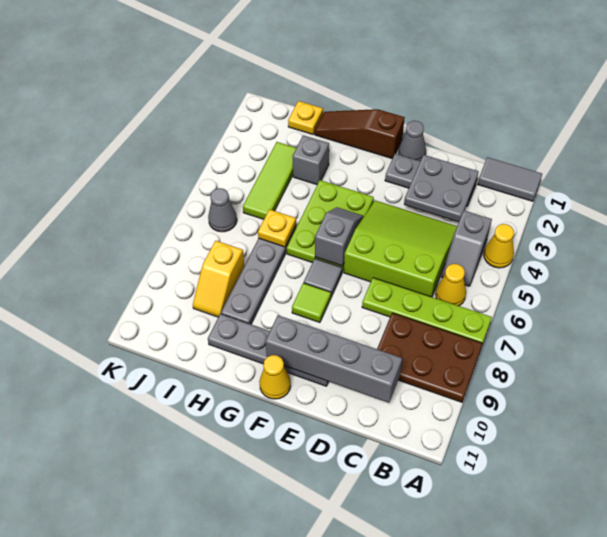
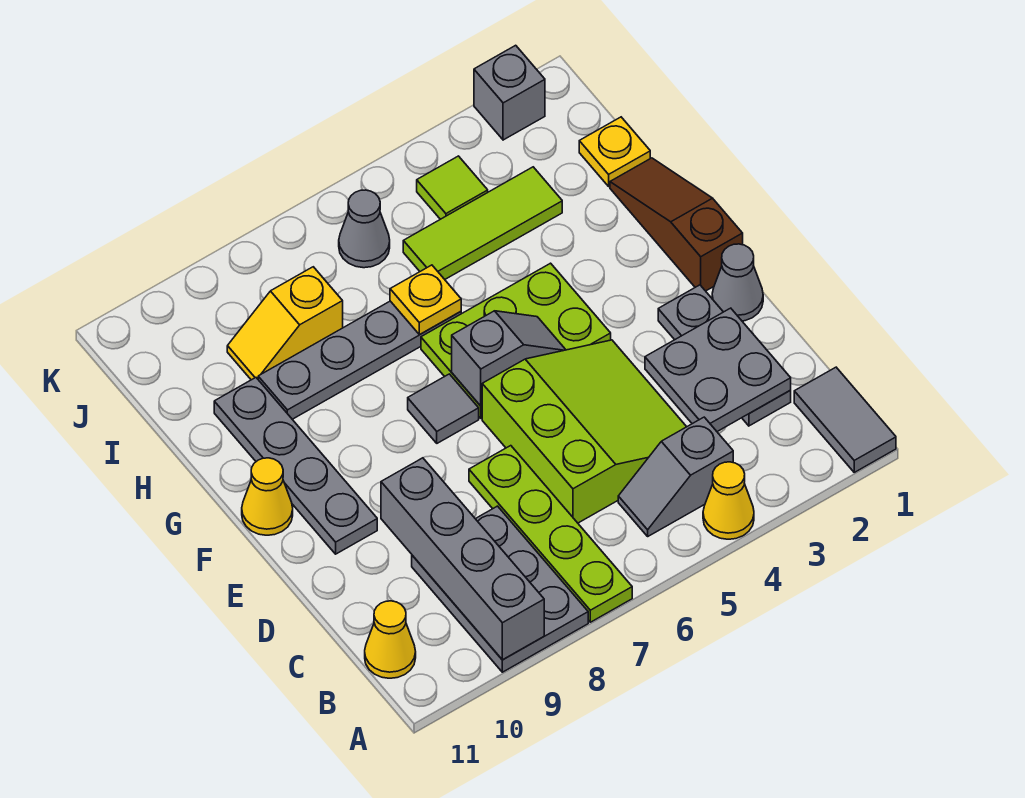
brown 2x3 plate [377,313,483,402] -> grey 2x3 plate [412,506,588,672]
yellow 1x1 cone [436,264,466,306] -> yellow 1x1 cone moved to [365,601,416,678]
grey 1x4 brick [265,315,402,403] -> grey 1x4 brick moved to [381,458,544,660]
lime 1x1 tile [292,283,331,322] -> lime 1x1 tile moved to [417,156,488,219]
grey 1x1 brick [292,135,329,185] -> grey 1x1 brick moved to [474,45,545,140]

